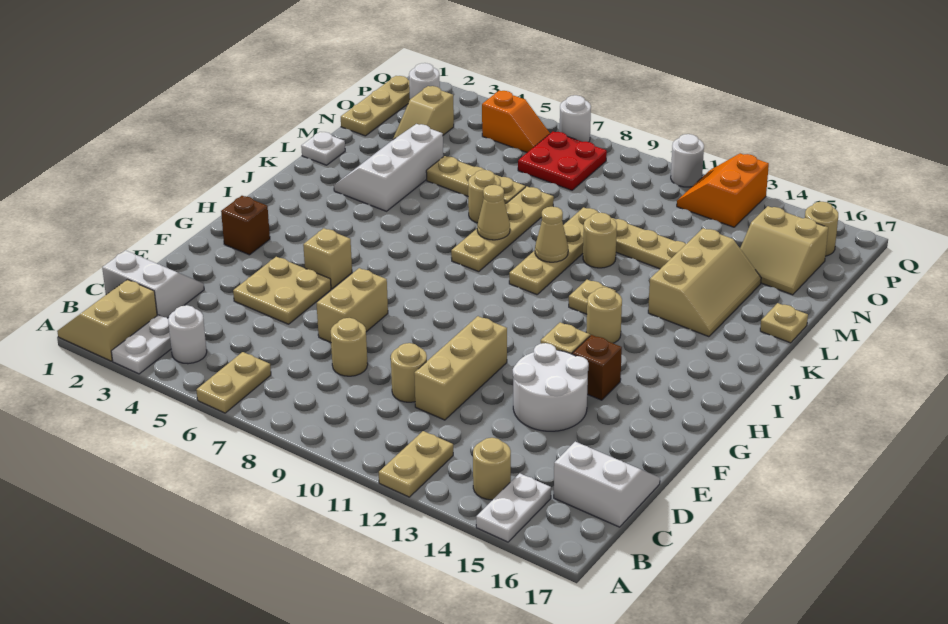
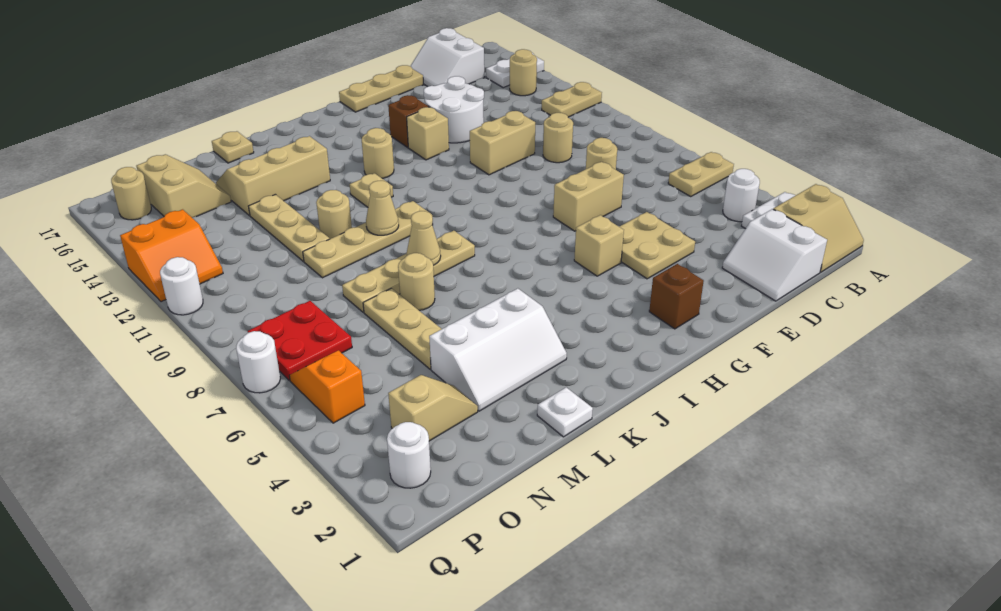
tan 1x3 brick [414,316,507,420] -> tan 1x2 brick [470,111,535,175]
tan 1x3 plate [341,76,410,136] -> tan 1x3 plate moved to [339,65,423,112]

